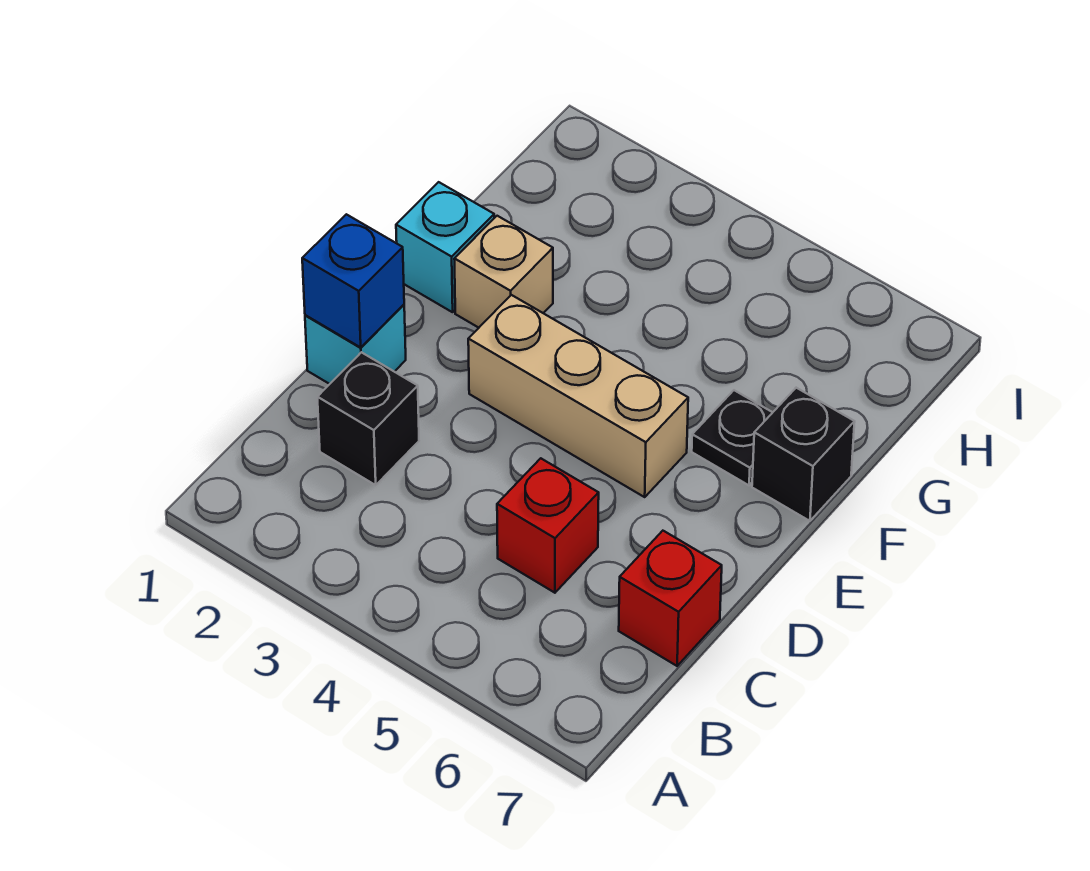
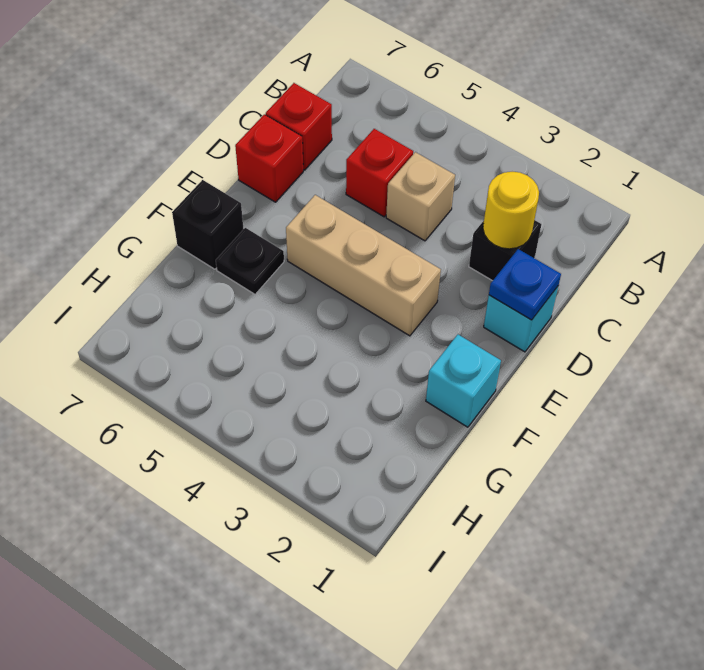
none -> yellow 1x1 round brick [483,172,539,249]
blue 1x1 brick [302,214,404,347] -> blue 1x1 plate [489,249,561,320]
none -> red 1x1 brick [235,114,303,202]
tan 1x1 brick [454,216,553,328] -> tan 1x1 brick moved to [386,152,455,241]

